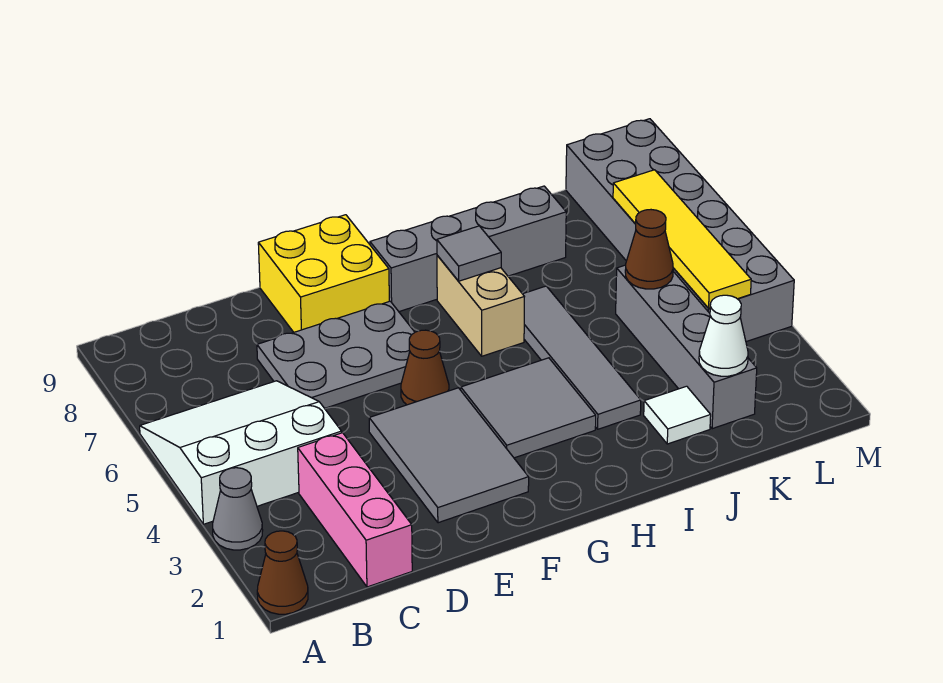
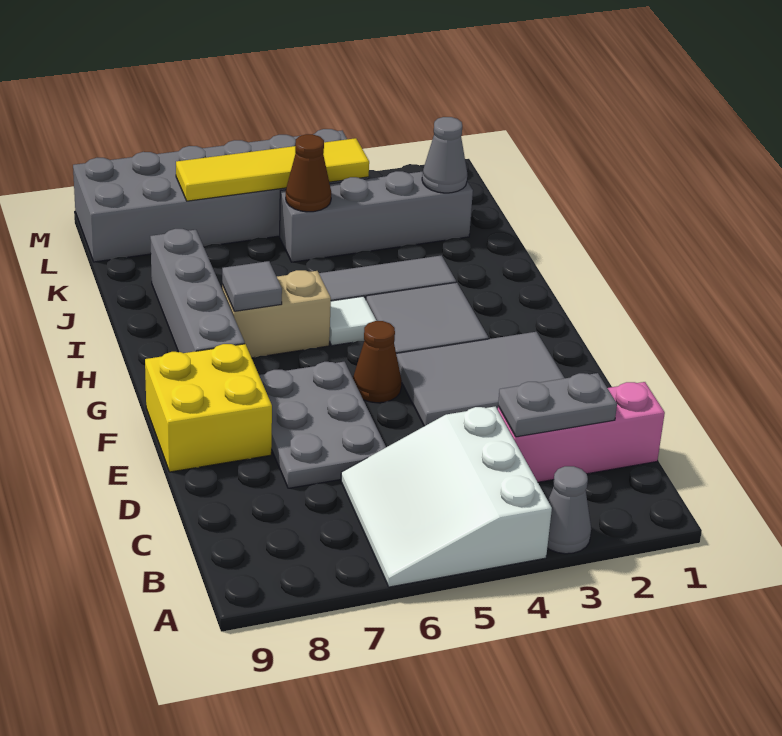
brown 1x1 cone [257,531,308,614] -> none
none -> grey 1x2 plate [498,373,617,437]
white 1x1 tile [644,386,711,444] -> white 1x1 tile moved to [329,296,376,346]
white 1x1 cone [699,295,748,376] -> grey 1x1 cone [422,117,467,193]

